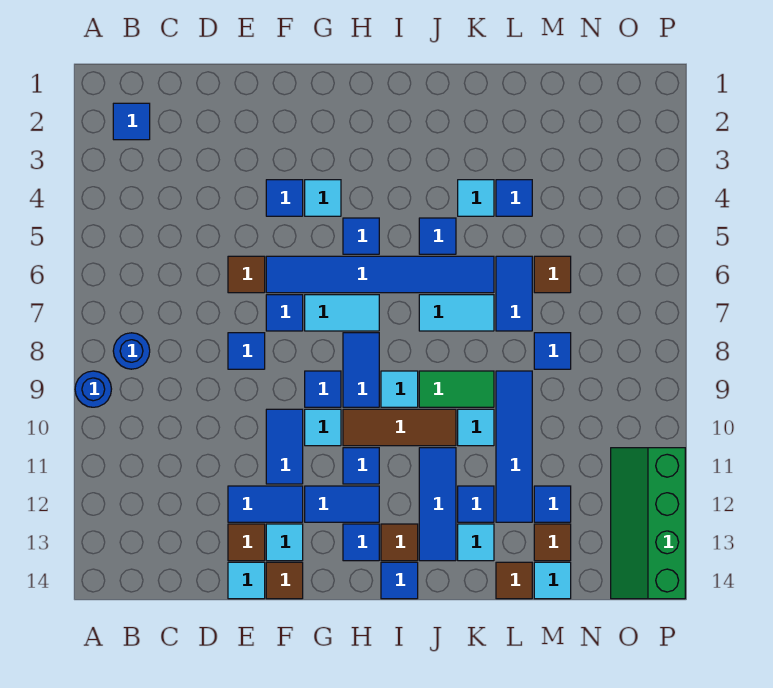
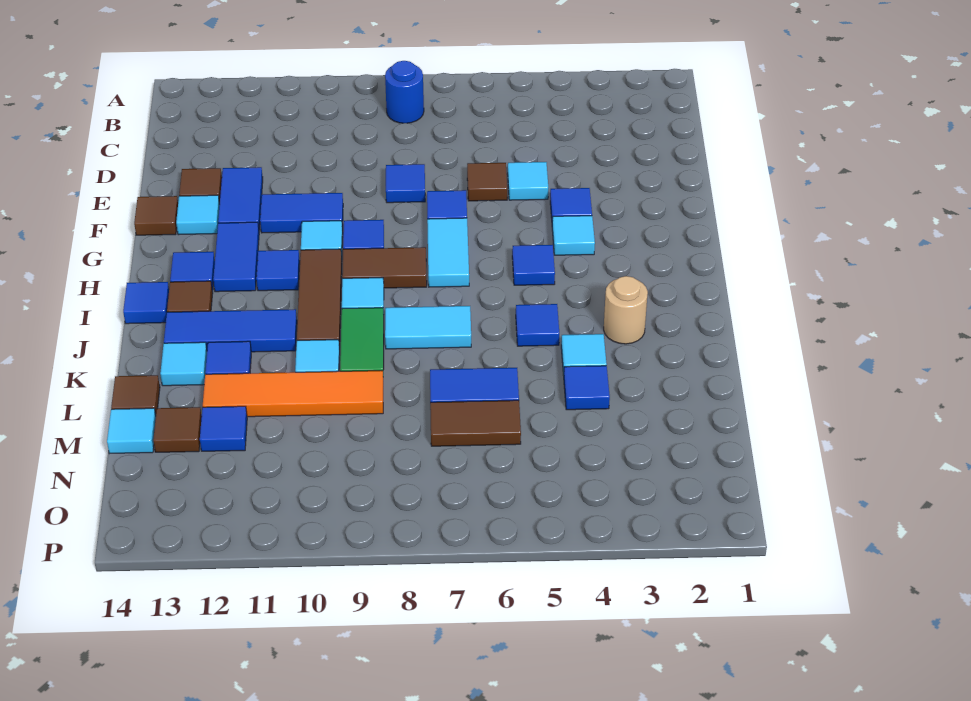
blue 1x1 round brick [75,371,111,407] -> none
blue 1x1 tile [113,103,150,140] -> none
cyan 1x1 tile [228,562,265,599] -> cyan 1x1 tile moved to [508,162,548,200]
blue 1x6 tile [266,256,494,293] -> none
blue 1x2 tile [343,333,379,407] -> brown 1x2 tile [342,247,427,288]
none -> tan 1x1 round brick [604,276,648,344]
cyan 1x2 tile [419,295,494,331] -> cyan 1x2 tile turned to [385,306,471,349]
blue 1x4 tile [496,371,532,522] -> orange 1x4 tile [203,371,383,417]
brown 1x1 tile [534,256,571,293] -> brown 1x2 tile [430,400,521,446]
blue 1x1 tile [534,333,571,369] -> none
green 2x4 slope [611,448,685,599] -> none

